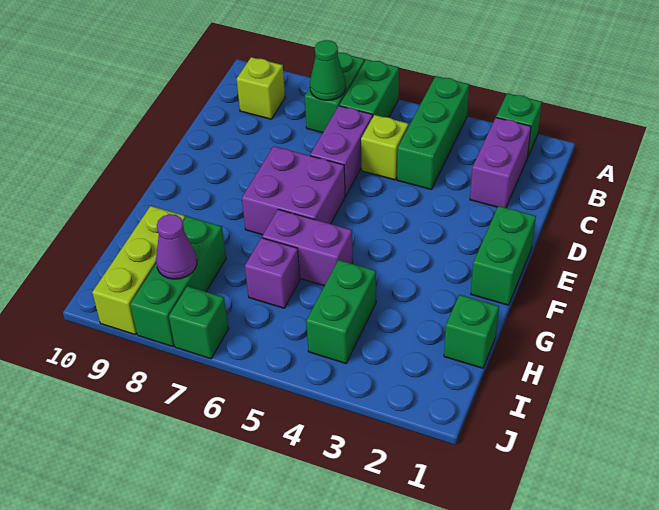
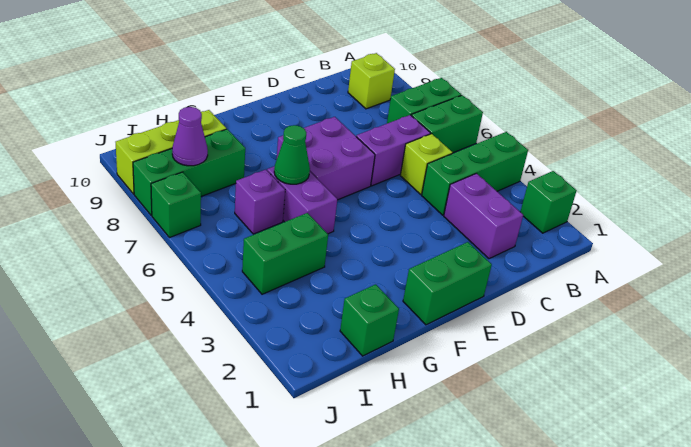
purple 1x2 brick [470,118,531,208] -> purple 1x2 brick turned to [444,173,523,259]
green 1x1 cone [310,40,346,100] -> green 1x1 cone moved to [274,125,310,184]

